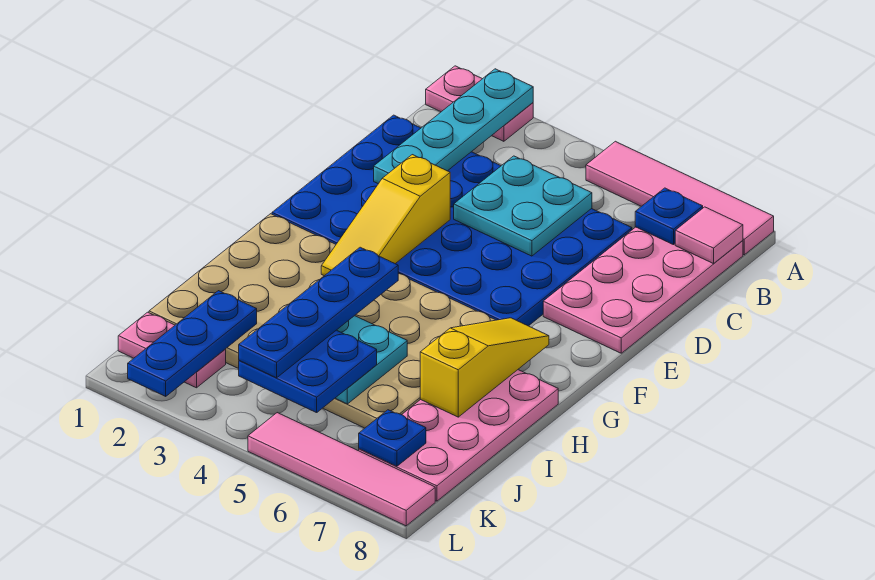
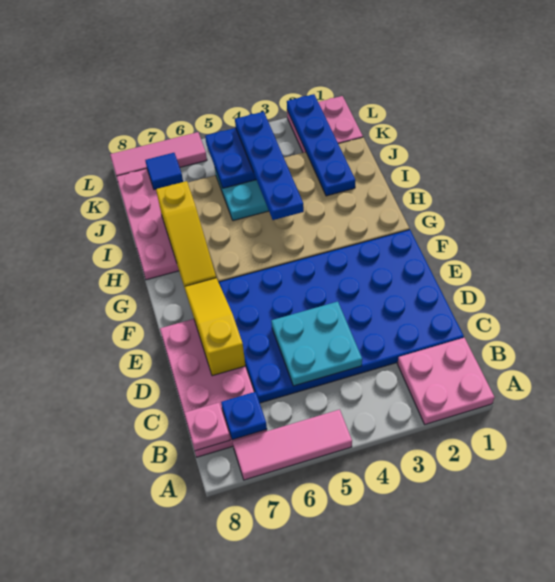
pink 1x2 plate [426,66,533,141] -> pink 2x2 plate [397,338,494,424]
cyan 1x4 plate [374,69,533,184] -> none
pink 1x4 tile [586,141,774,255] -> pink 1x3 tile [233,409,352,480]
pink 1x1 tile [675,207,743,264] -> pink 1x1 plate [184,403,230,451]
yellow 1x3 slope [321,155,450,276] -> yellow 1x3 slope moved to [185,278,246,376]
blue 1x3 plate [128,291,257,396] -> blue 1x4 plate [287,94,356,196]
pink 1x2 plate [118,312,226,388] -> pink 2x2 plate [287,96,363,153]
blue 1x1 plate [359,410,426,466] -> blue 1x1 tile [145,153,183,190]
pink 1x4 tile [248,413,435,526] -> pink 1x3 tile [110,132,207,176]

